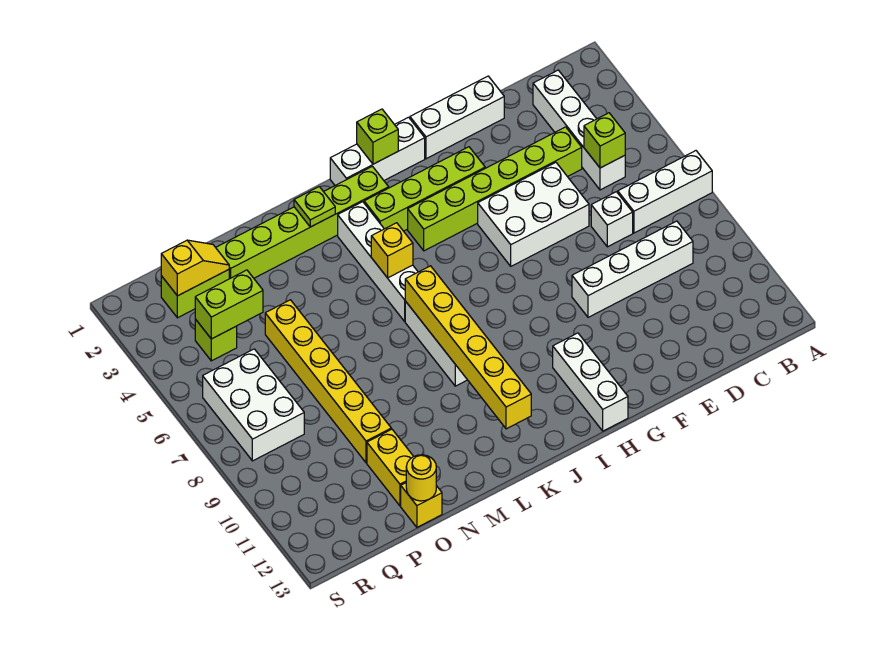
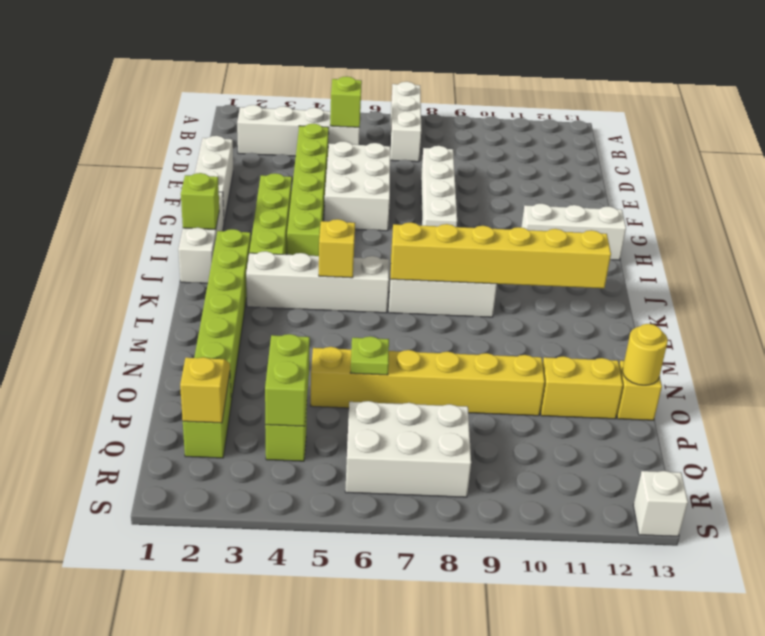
white 1x4 brick [572,221,693,317] -> white 1x4 brick moved to [421,146,457,227]
white 1x1 brick [591,192,633,247] -> white 1x1 brick moved to [633,471,688,536]
lime 1x1 plate [294,187,335,227] -> lime 1x1 plate moved to [350,336,389,375]

